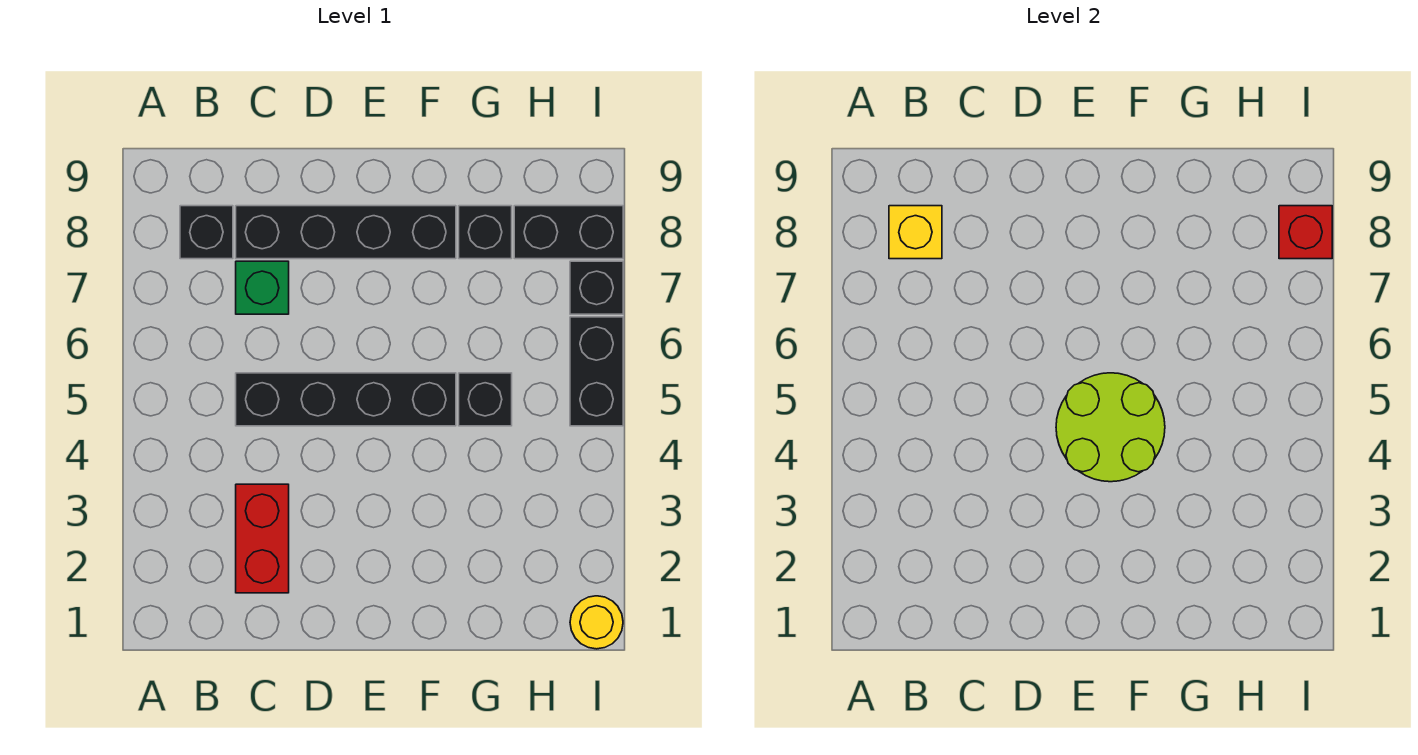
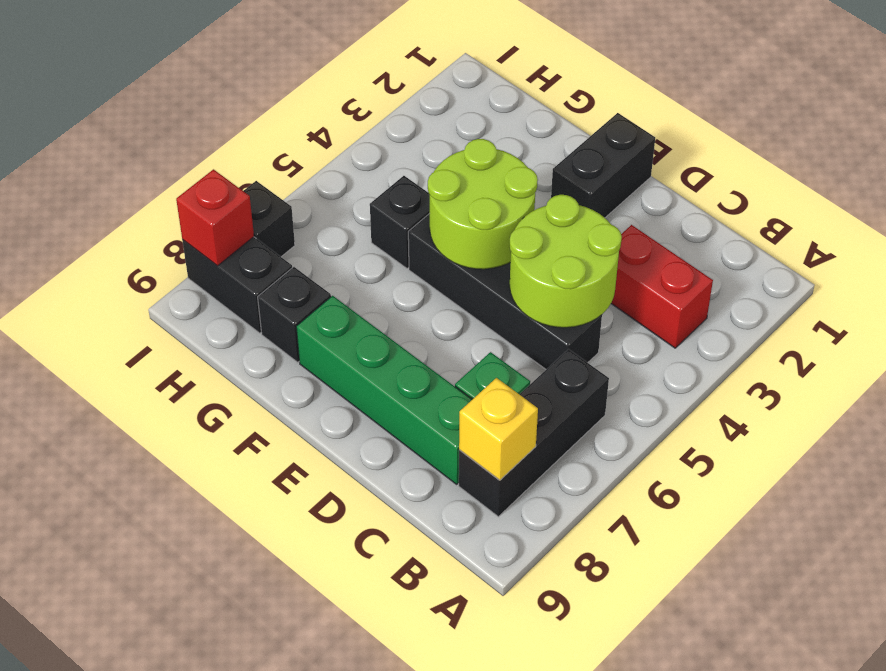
black 1x1 brick [180,206,233,259] -> black 1x3 brick [459,349,609,517]
red 1x2 brick [236,484,289,593] -> red 1x2 brick turned to [611,225,713,348]
none -> lime 2x2 round brick [509,195,622,328]
black 1x4 brick [236,206,456,259] -> green 1x4 brick [296,296,472,484]
yellow 1x1 round brick [570,596,623,649] -> none
black 1x2 brick [570,317,623,426] -> black 1x2 brick moved to [551,113,655,218]

